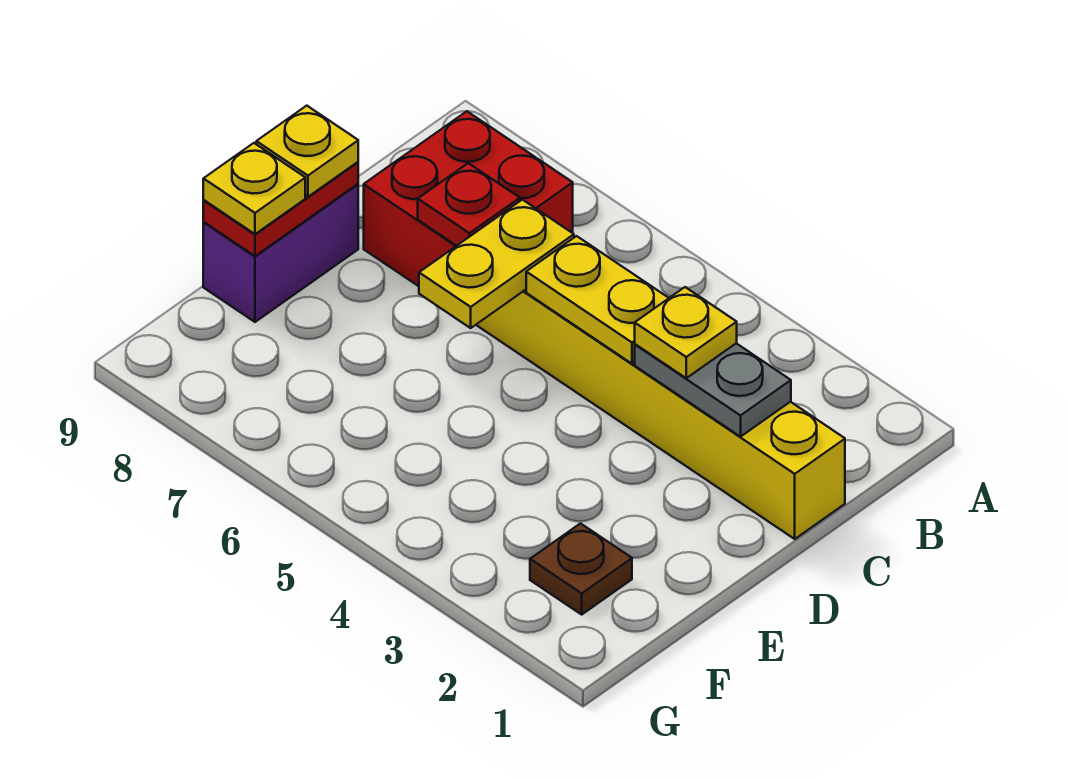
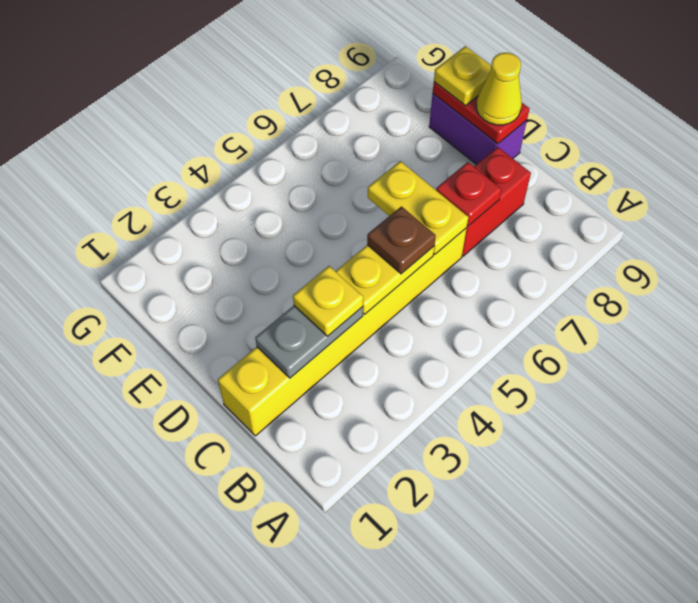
red 2x2 brick [364,111,573,286] -> red 1x2 brick [462,147,531,256]
yellow 1x1 plate [256,106,358,197] -> yellow 1x1 cone [476,53,522,125]
brown 1x1 plate [530,524,632,614] -> brown 1x1 plate moved to [367,207,436,274]

